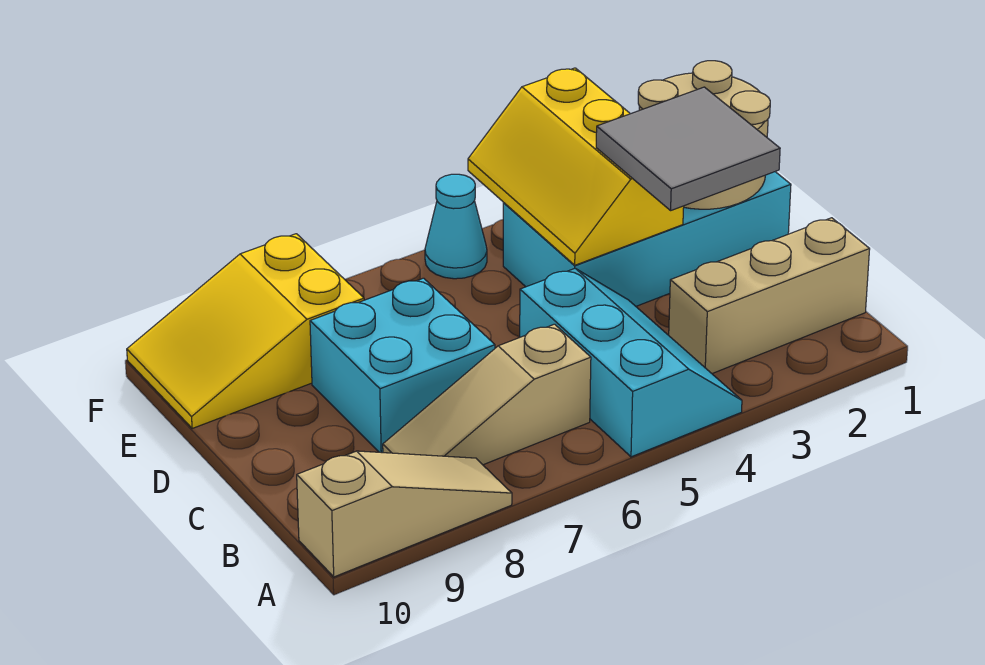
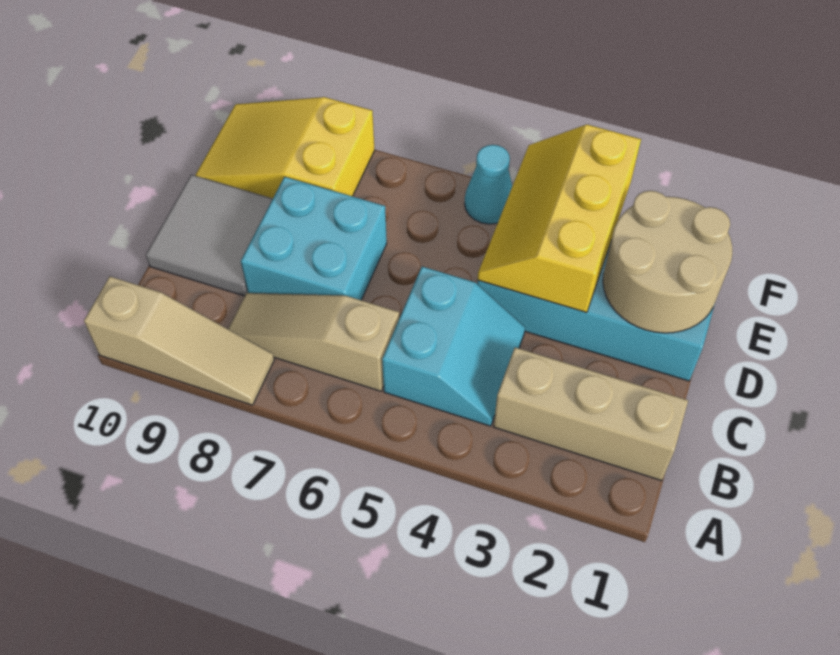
cyan 2x3 slope [520,269,742,457] -> cyan 2x2 slope [382,267,525,426]
grey 2x2 tile [596,87,780,210] -> grey 2x2 tile moved to [146,175,273,296]

